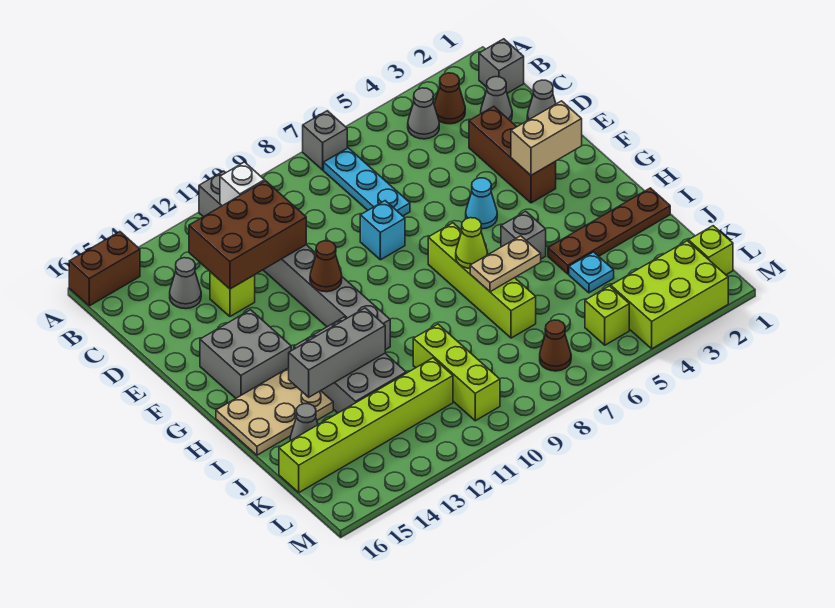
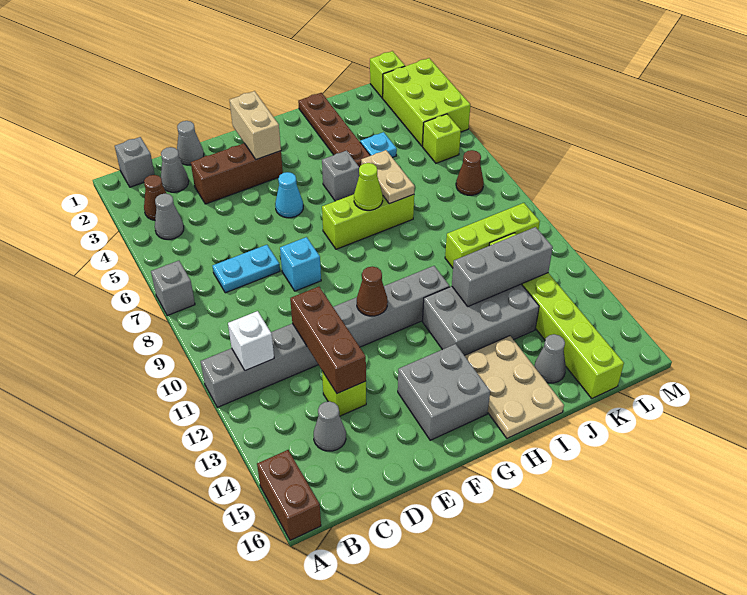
cyan 1x3 plate [324,148,410,216] -> cyan 1x2 plate [213,245,280,293]
brown 2x3 brick [189,181,306,289] -> brown 1x3 brick [290,287,366,393]
lime 1x4 brick [428,223,536,338] -> lime 1x3 brick [322,194,414,249]
grey 1x3 brick [289,308,385,397] -> grey 1x3 brick turned to [452,227,553,306]

